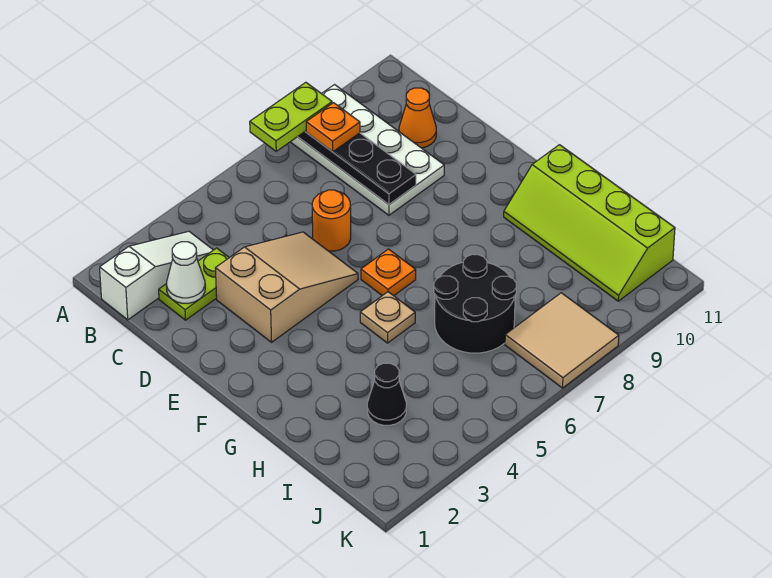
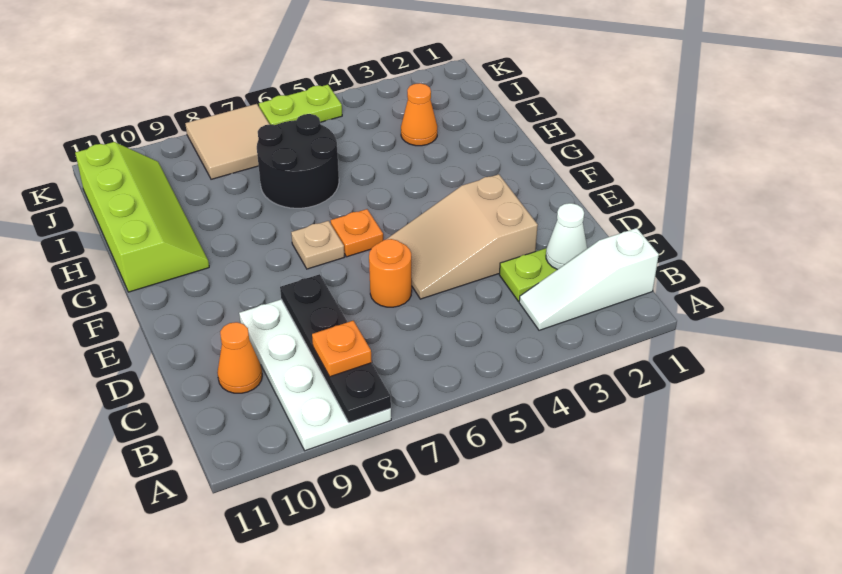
lime 1x2 plate [250,82,332,151] -> lime 1x2 plate moved to [259,85,342,125]
tan 1x1 plate [360,292,415,343] -> tan 1x1 plate moved to [291,221,344,269]
black 1x1 cone [367,363,406,425] -> orange 1x1 cone [401,83,437,146]

